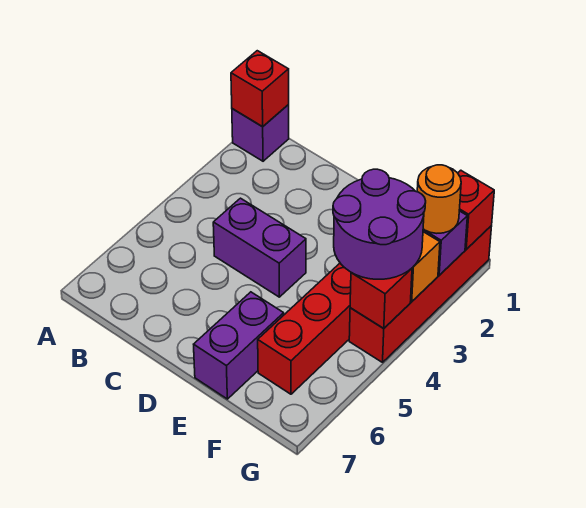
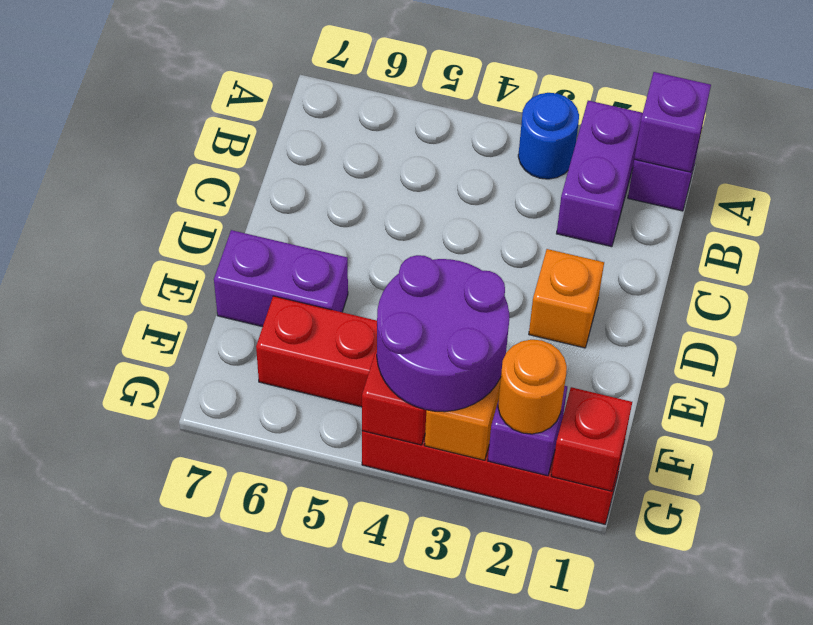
red 1x1 brick [231,51,289,127] -> purple 1x1 brick [634,72,711,172]
none -> blue 1x1 round brick [518,93,579,179]
purple 1x2 brick [213,198,306,297] -> purple 1x2 brick moved to [557,101,643,247]
none -> orange 1x1 brick [529,249,604,348]

